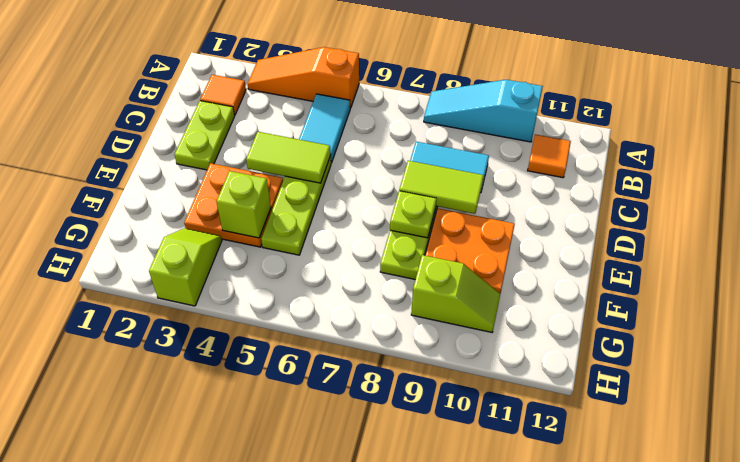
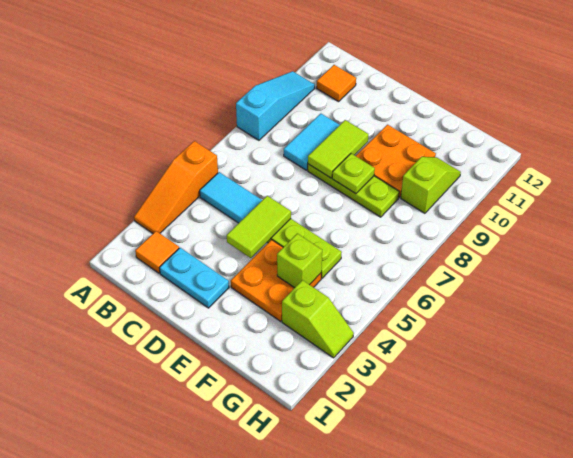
cyan 1x3 slope [424,80,543,142] -> cyan 1x3 slope turned to [236,71,315,140]
lime 1x2 plate [175,101,235,170] -> cyan 1x2 plate [160,248,229,308]
lime 1x2 slope [149,228,222,306] -> lime 1x2 slope turned to [282,280,354,358]

